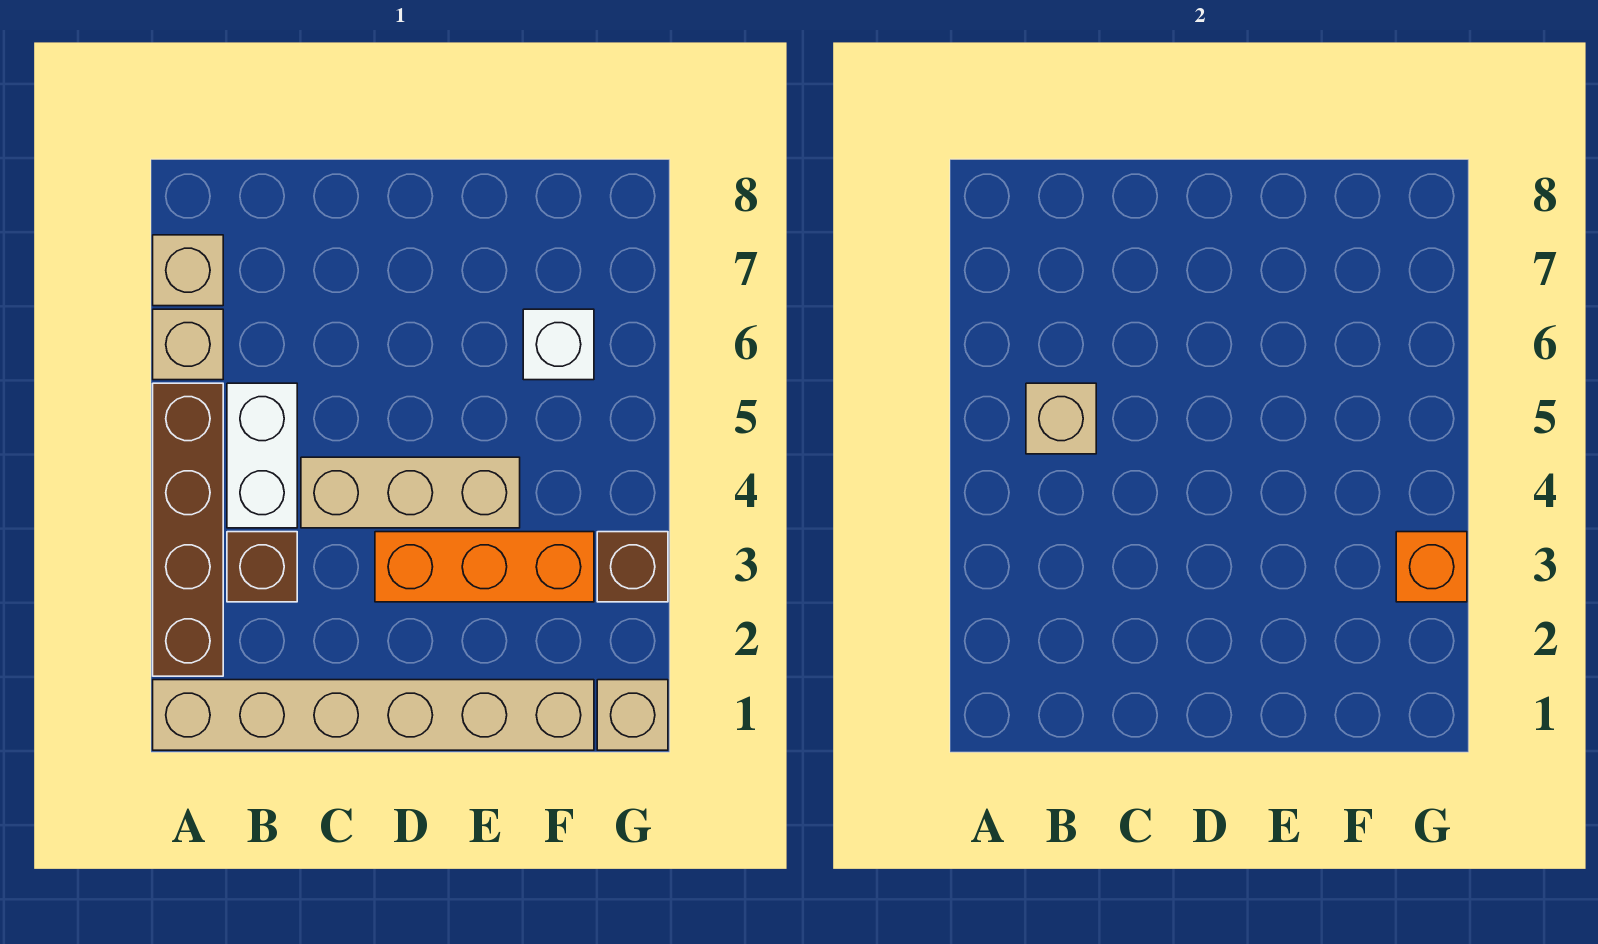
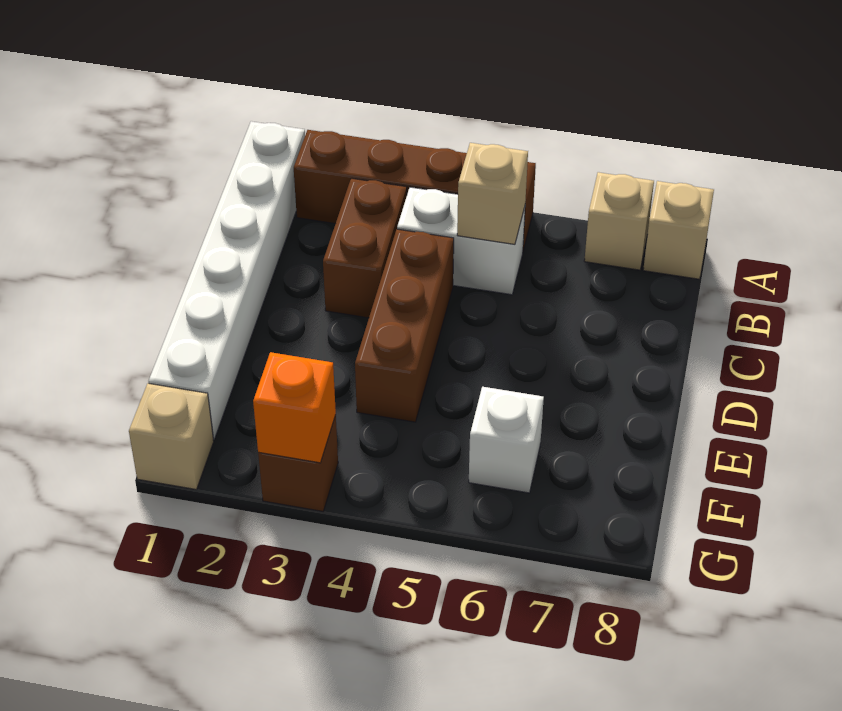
tan 1x6 brick [153,680,594,750] -> white 1x6 brick [149,121,305,440]
tan 1x1 brick [153,309,223,380] -> tan 1x1 brick moved to [643,181,714,279]
brown 1x1 brick [227,532,297,602] -> brown 1x2 brick [323,178,407,318]
tan 1x3 brick [301,457,520,528] -> brown 1x3 brick [355,229,454,422]
orange 1x3 brick [375,532,594,602] -> none

